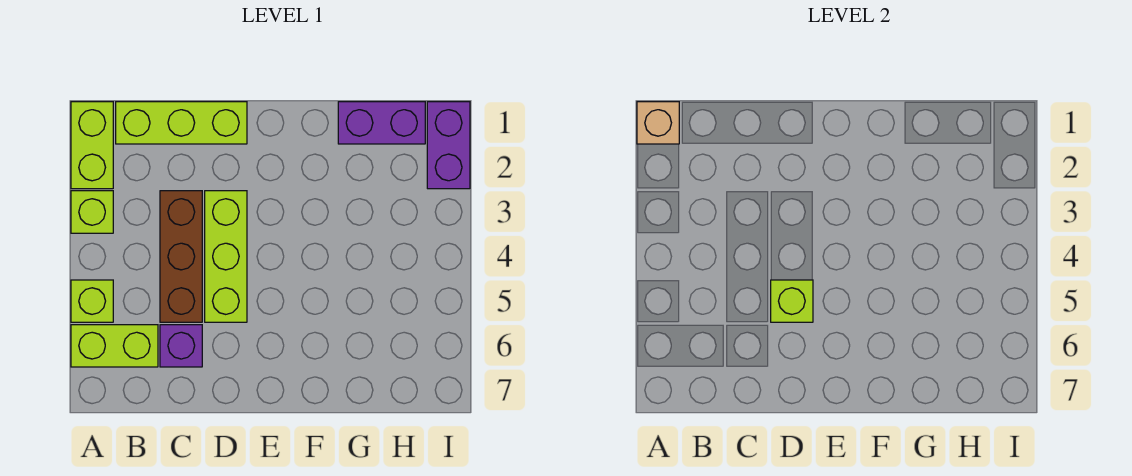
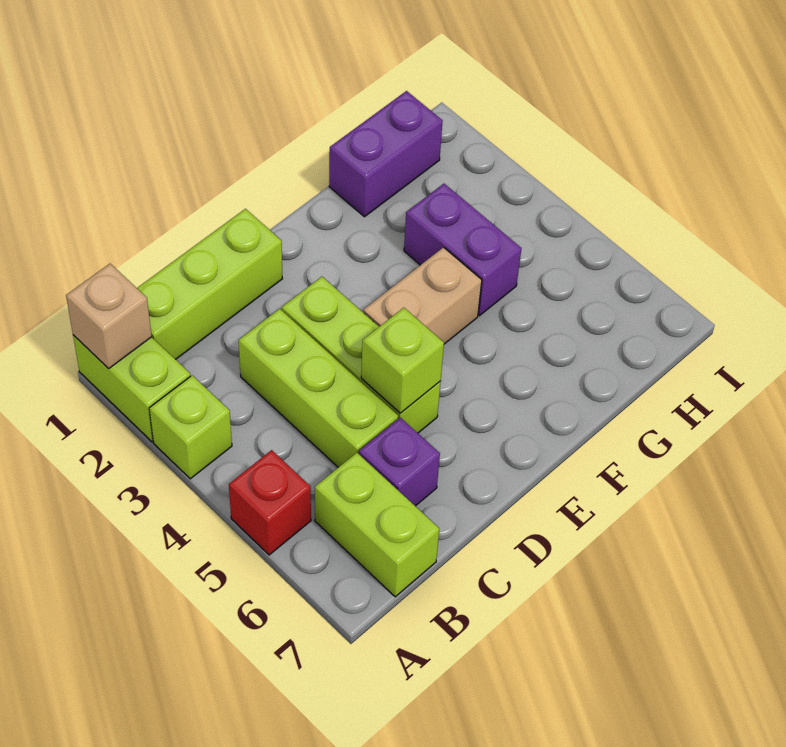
lime 1x1 brick [71,280,113,322] -> red 1x1 brick [229,450,311,555]
lime 1x2 brick [71,325,158,367] -> lime 1x2 brick turned to [315,453,439,597]
brown 1x3 brick [160,191,202,322] -> lime 1x3 brick [238,309,398,467]
none -> tan 1x2 brick [363,247,482,344]
purple 1x2 brick [427,102,470,189] -> purple 1x2 brick moved to [404,184,522,316]

